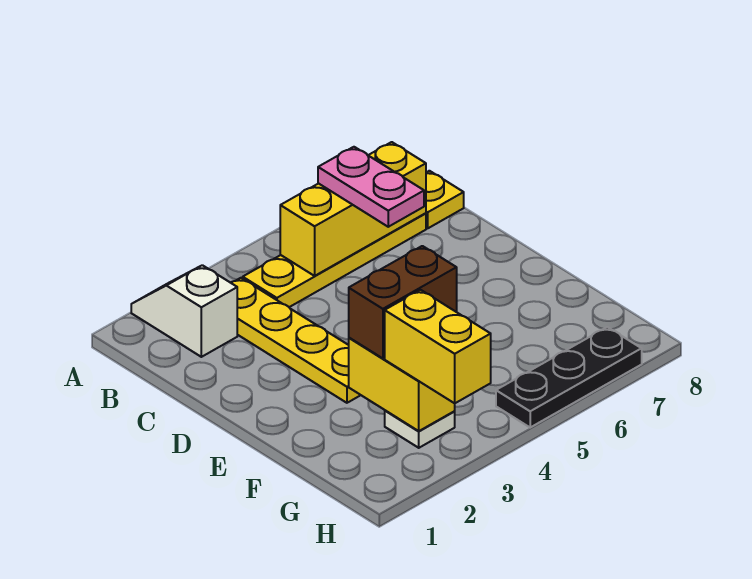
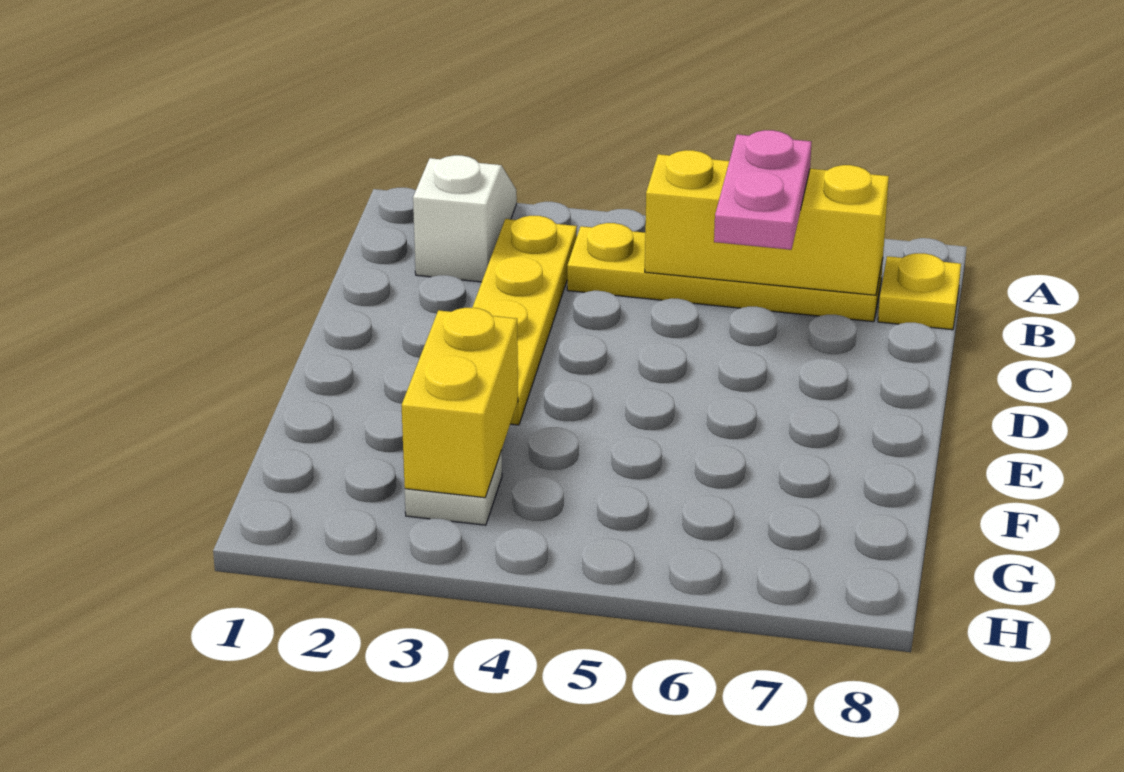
brown 1x2 brick [349,246,457,358] -> none
yellow 1x2 brick [385,290,491,403] -> none
black 1x3 plate [496,327,642,427] -> none

